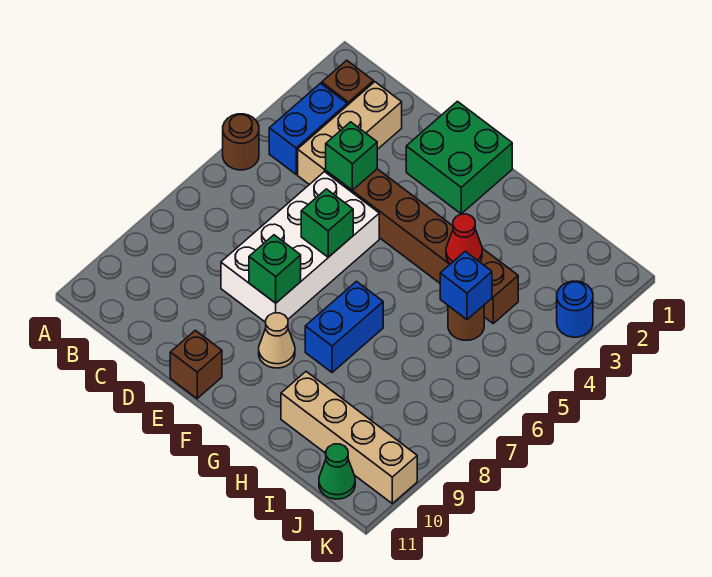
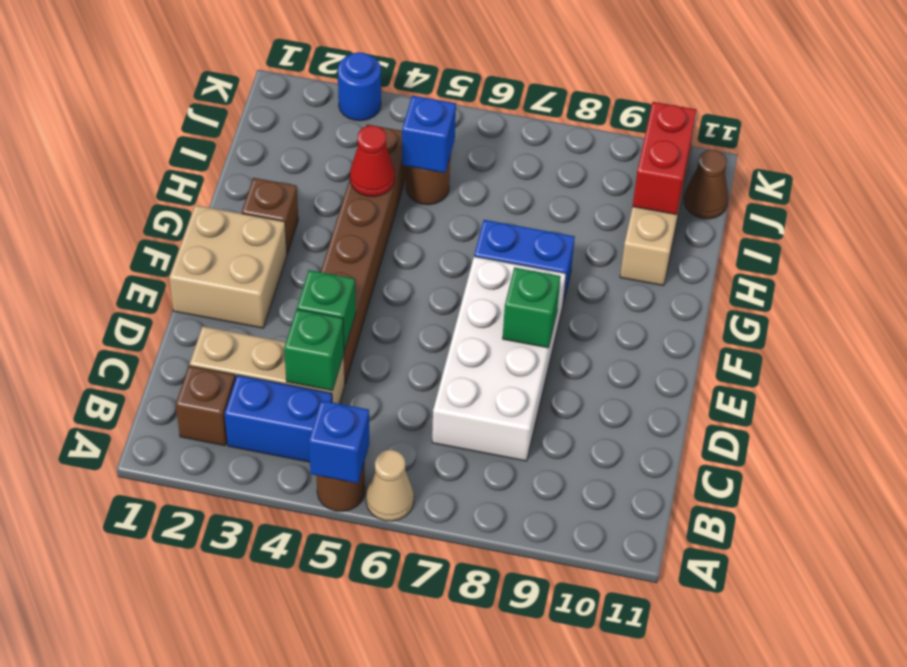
none -> blue 1x1 brick [309,400,369,483]
white 2x4 brick [221,172,379,322] -> white 2x4 brick turned to [432,256,566,461]
green 2x2 brick [406,101,512,214] -> tan 2x2 brick [169,205,287,328]
green 1x1 brick [301,189,353,257] -> green 1x1 brick moved to [284,309,344,391]
brown 1x1 brick [170,330,222,399] -> brown 1x1 brick moved to [242,178,298,254]
tan 1x1 cone [259,313,295,368] -> tan 1x1 cone moved to [366,450,414,521]
none -> red 1x2 brick [633,102,697,215]
green 1x1 cone [319,444,355,499] -> brown 1x1 cone [684,150,728,219]

